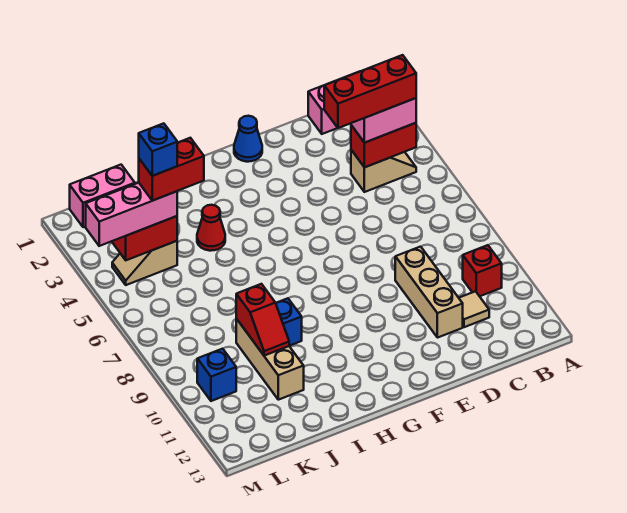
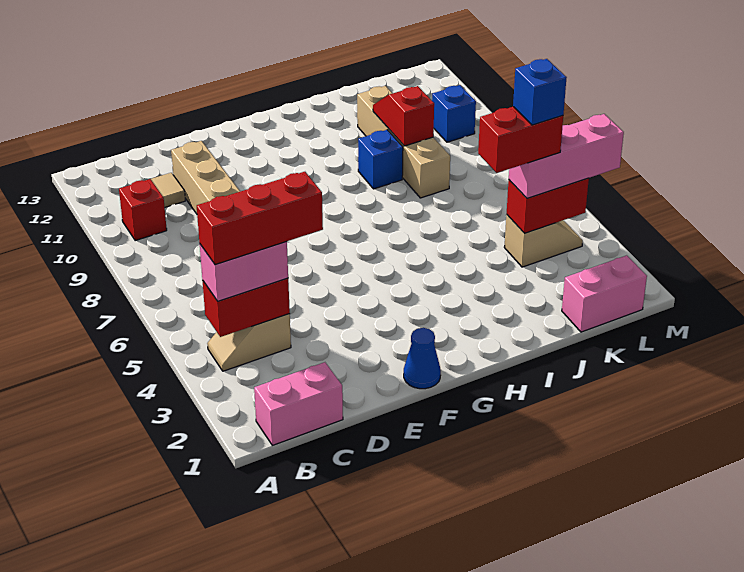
red 1x1 cone [197,205,225,251] -> none
tan 1x3 brick [236,319,304,400] -> tan 1x4 brick [357,86,450,198]

